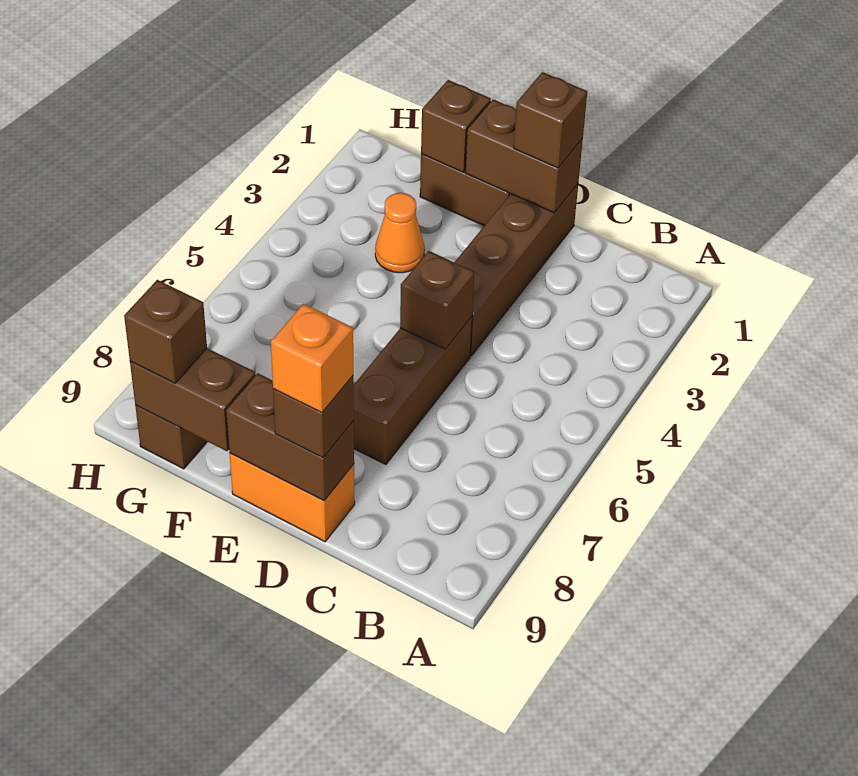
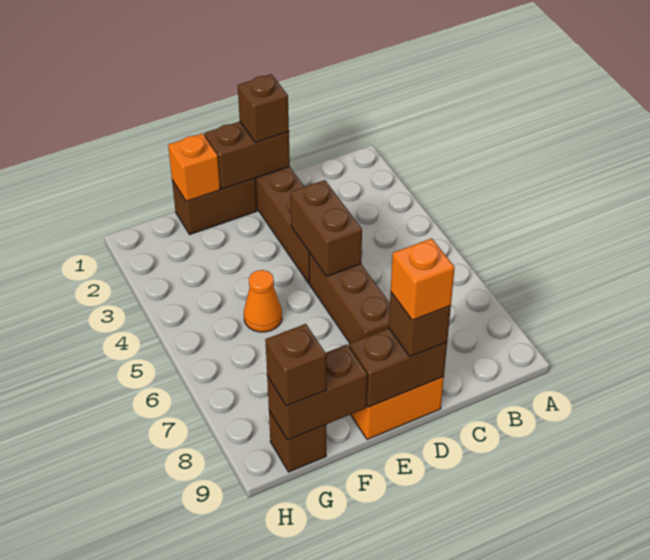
brown 1x1 brick [400,251,474,349] -> brown 1x2 brick [291,180,362,276]
brown 1x1 brick [421,80,491,172] -> orange 1x1 brick [168,134,220,201]
orange 1x1 cone [375,193,425,273] -> orange 1x1 cone moved to [244,270,282,332]

